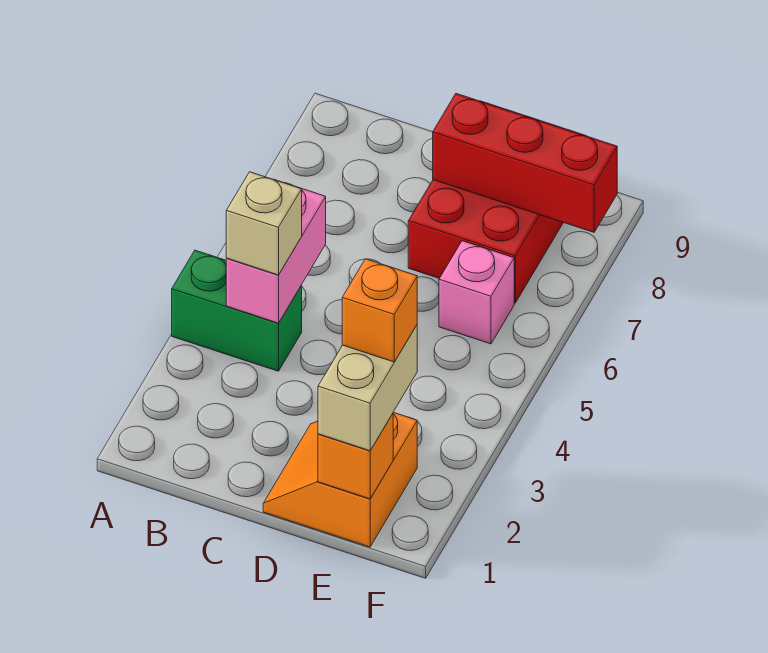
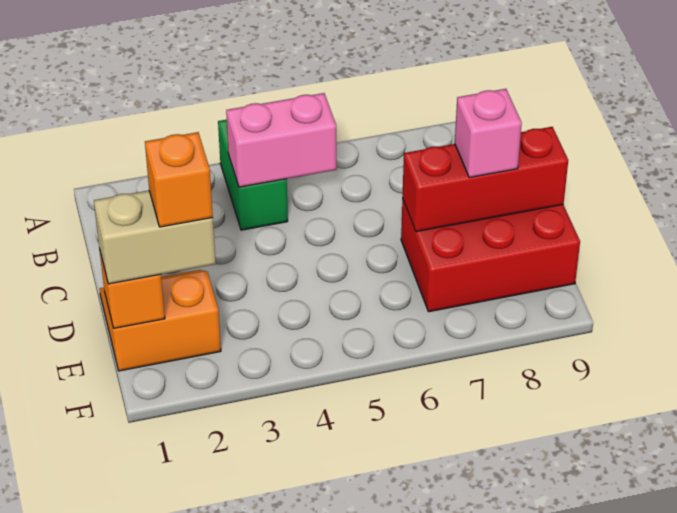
tan 1x1 brick [226,172,302,275] -> none
red 1x3 brick [433,94,617,232] -> red 1x3 brick turned to [402,127,568,232]
pink 1x1 brick [439,241,514,344] -> pink 1x1 brick moved to [455,89,522,178]

